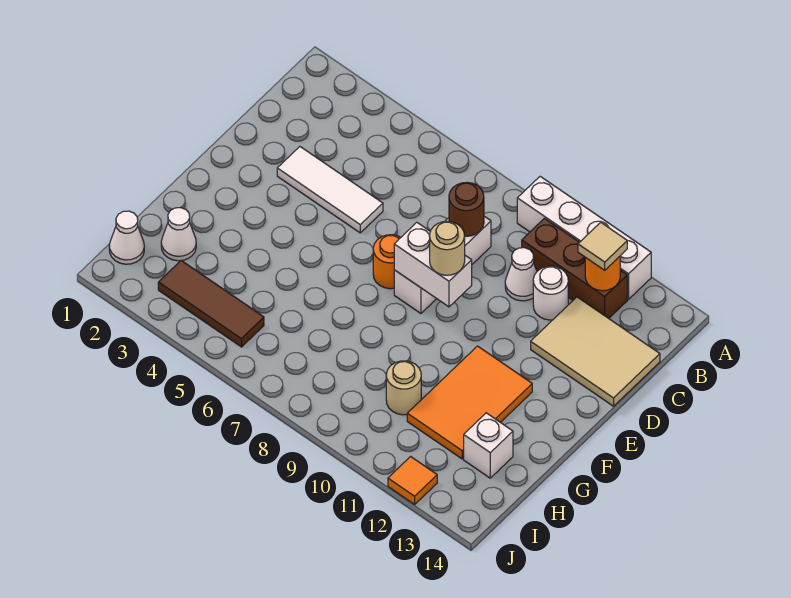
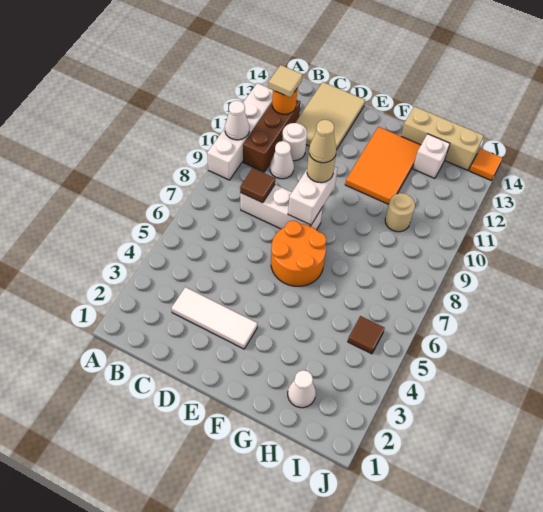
brown 1x1 round brick [449,182,484,236] -> brown 1x1 tile [240,168,275,203]
white 1x3 tile [277,147,383,233] -> white 1x3 tile turned to [171,287,258,349]
orange 1x1 round brick [373,235,401,289] -> orange 2x2 round brick [271,221,326,286]
none -> tan 1x1 cone [309,120,336,163]
orange 2x3 tile [407,346,532,459] -> orange 2x3 tile turned to [345,127,421,204]
none -> tan 1x3 brick [401,106,484,170]
white 1x1 cone [109,211,144,264] -> white 1x1 cone moved to [225,101,249,140]
brown 1x3 tile [158,260,264,347] -> brown 1x1 tile [348,316,384,354]
orange 1x1 tile [388,457,437,504] -> orange 1x1 tile moved to [469,148,502,181]

